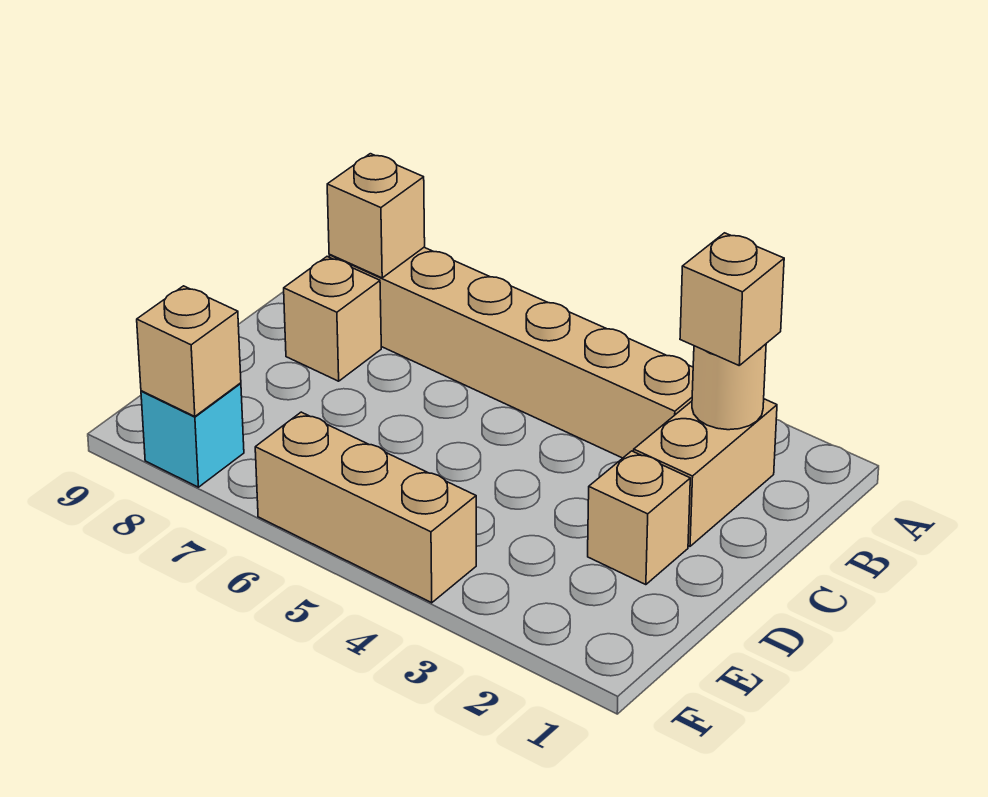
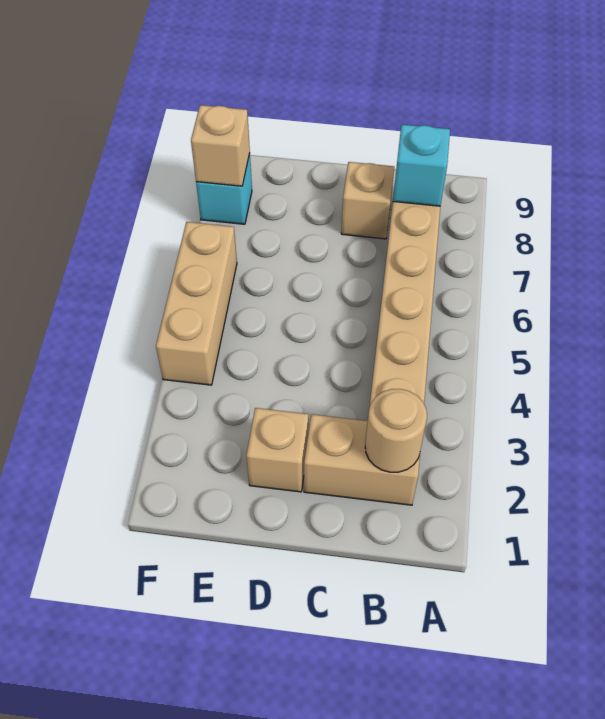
tan 1x1 brick [680,233,784,365] -> none
tan 1x1 brick [327,154,425,278] -> cyan 1x1 brick [393,124,450,206]

